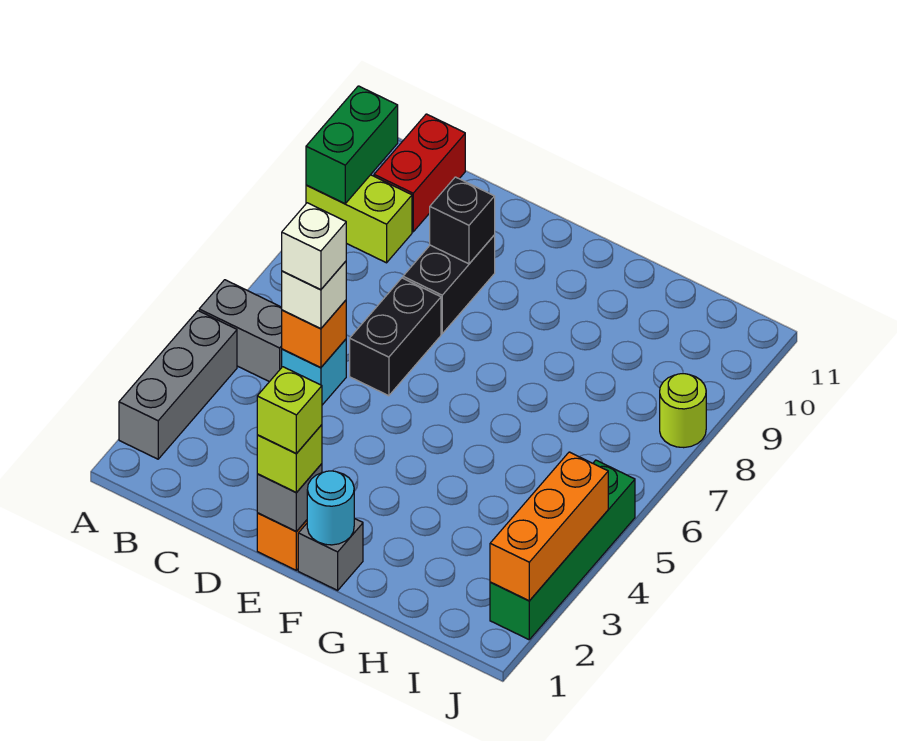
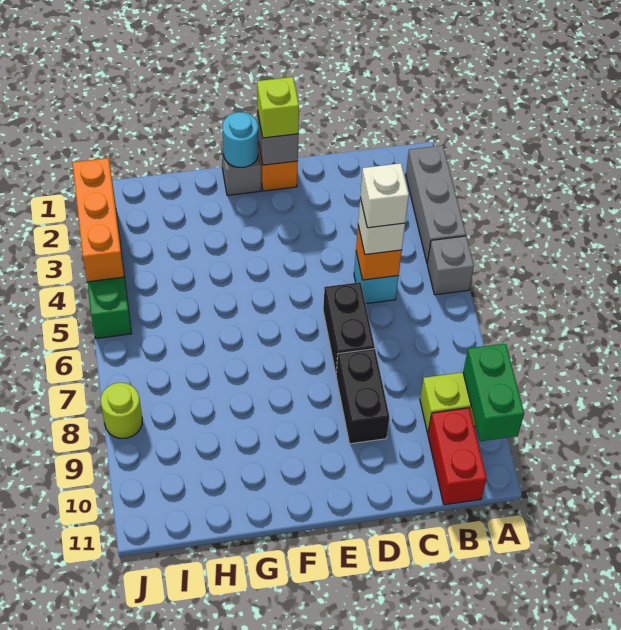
grey 1x2 brick [199,280,282,382] -> grey 1x1 brick [427,236,474,295]
black 1x1 brick [430,177,495,264] -> none
lime 1x1 brick [257,367,322,453] -> none

